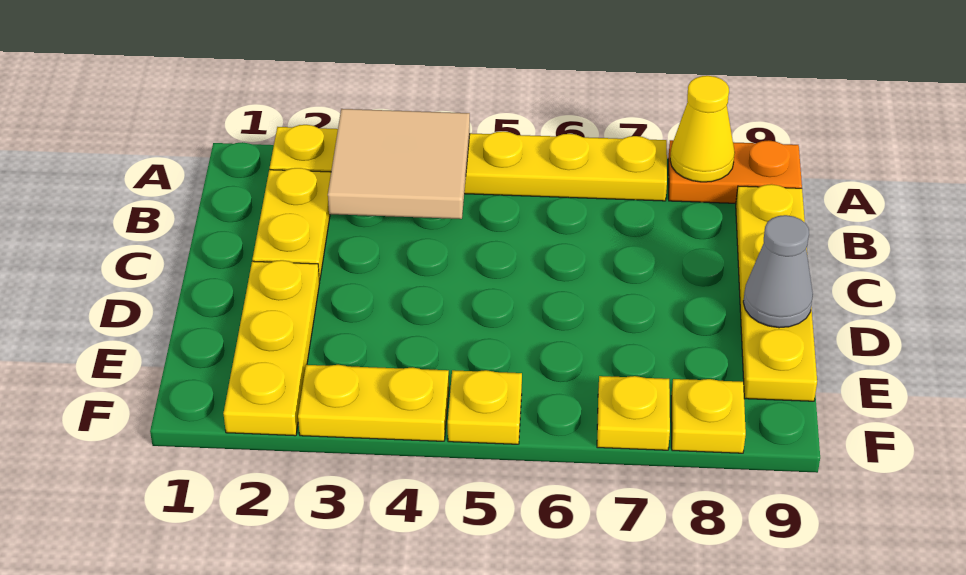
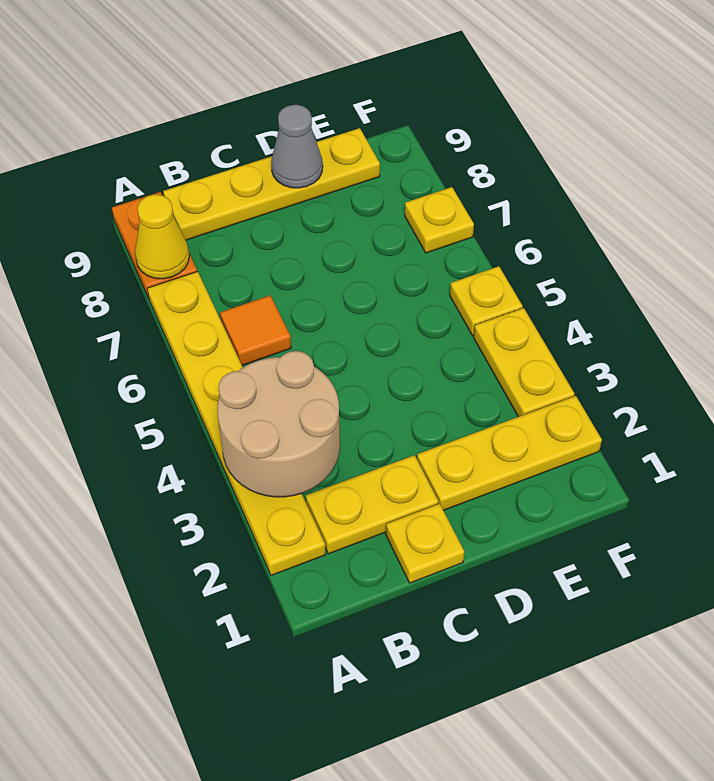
tan 2x2 tile [328,109,470,219] -> tan 2x2 round brick [217,351,340,497]
none -> orange 1x1 tile [220,296,291,365]
yellow 1x1 plate [671,379,746,453] -> yellow 1x1 plate moved to [386,504,464,583]

